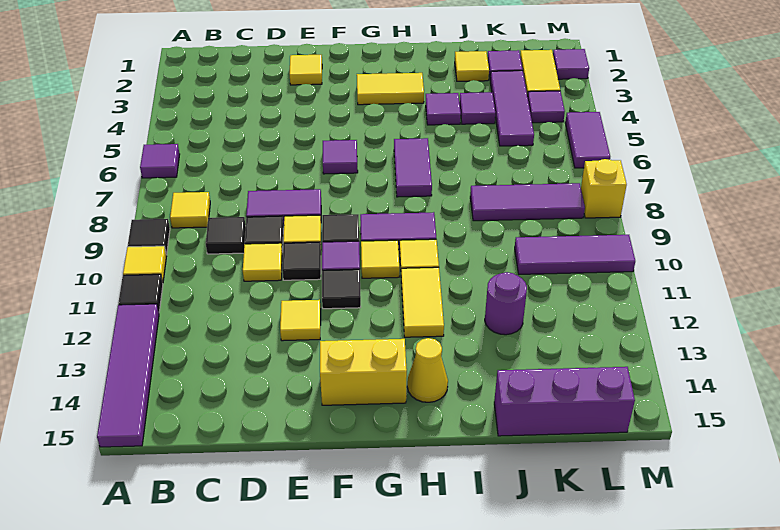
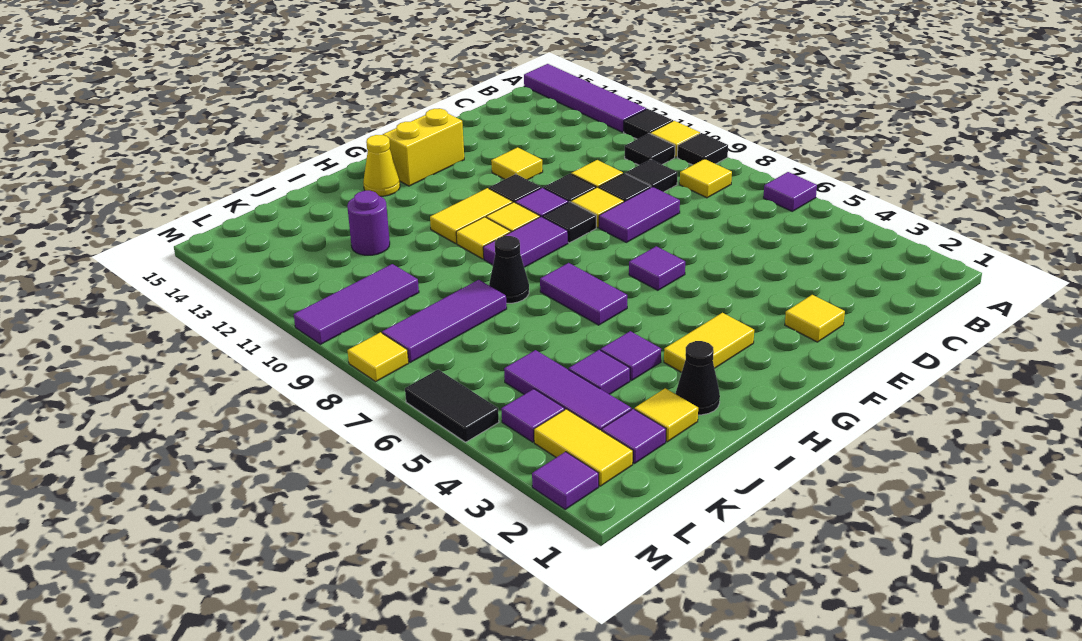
none -> black 1x1 tile [625,134,675,165]
yellow 1x2 tile [401,267,444,337] -> yellow 1x2 tile turned to [430,188,513,243]
none -> black 1x1 cone [676,341,720,415]
none -> black 1x1 cone [489,236,529,303]
purple 1x3 brick [494,367,635,436] -> none
purple 1x2 tile [565,112,610,168] -> black 1x2 tile [405,370,499,442]
yellow 1x1 brick [581,159,627,218] -> yellow 1x1 tile [347,332,409,382]

